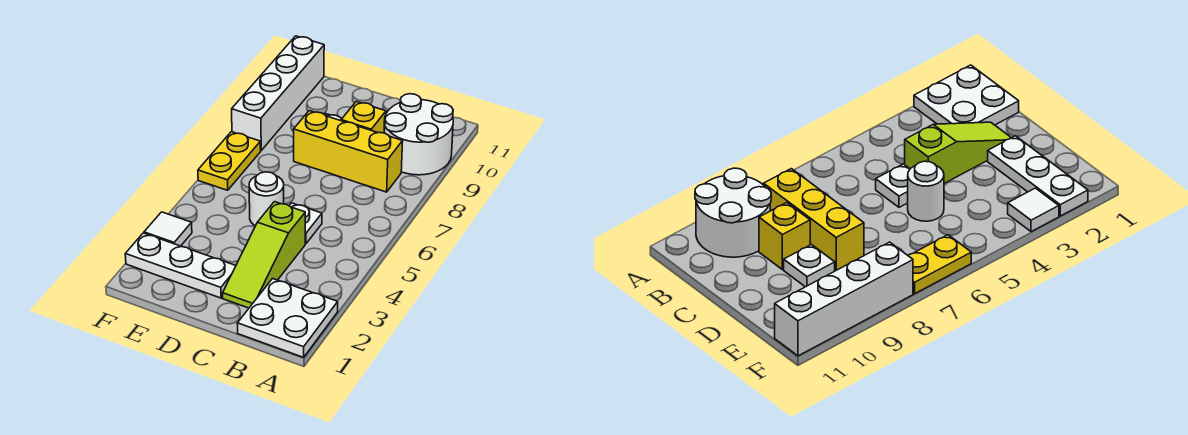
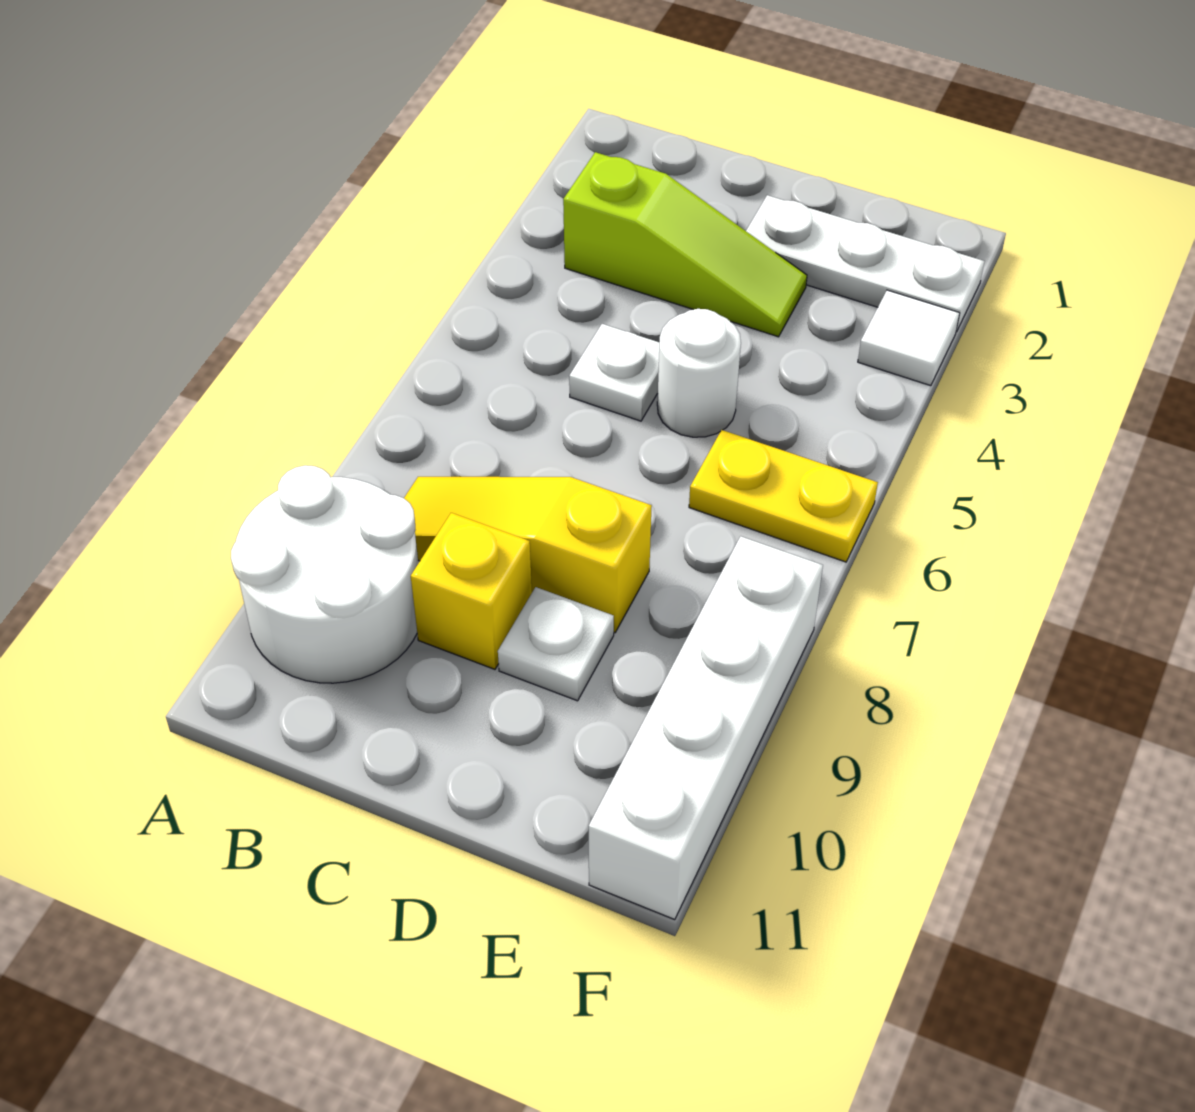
white 2x2 plate [237,279,338,357] -> none
yellow 1x3 brick [294,111,403,192] -> yellow 1x3 slope [404,477,652,633]
lime 1x3 slope [223,202,305,308] -> lime 1x3 slope turned to [563,152,807,337]
yellow 1x2 plate [198,132,261,190] -> yellow 1x2 plate turned to [689,430,878,562]

